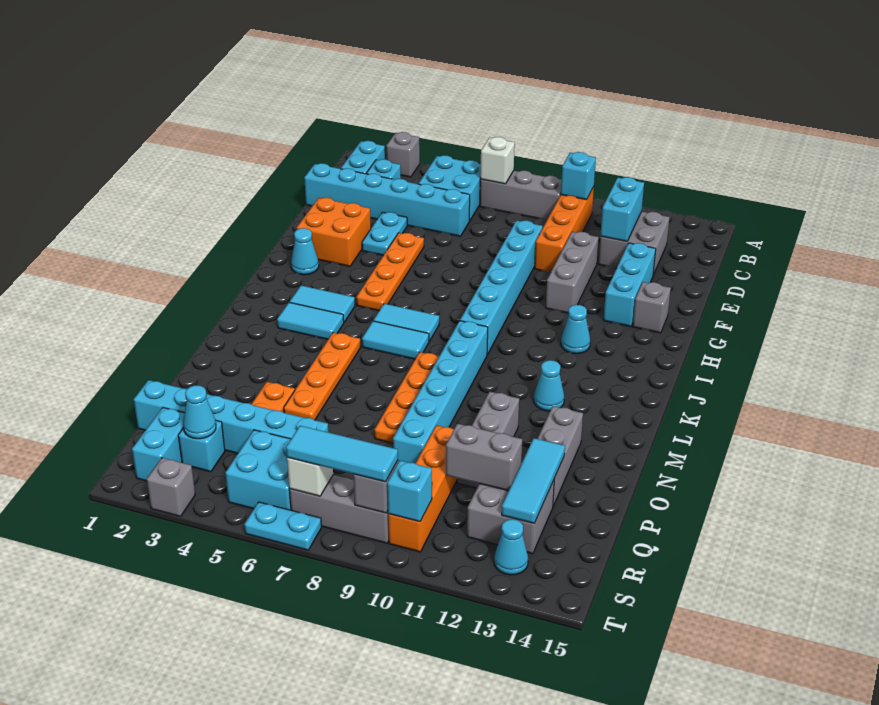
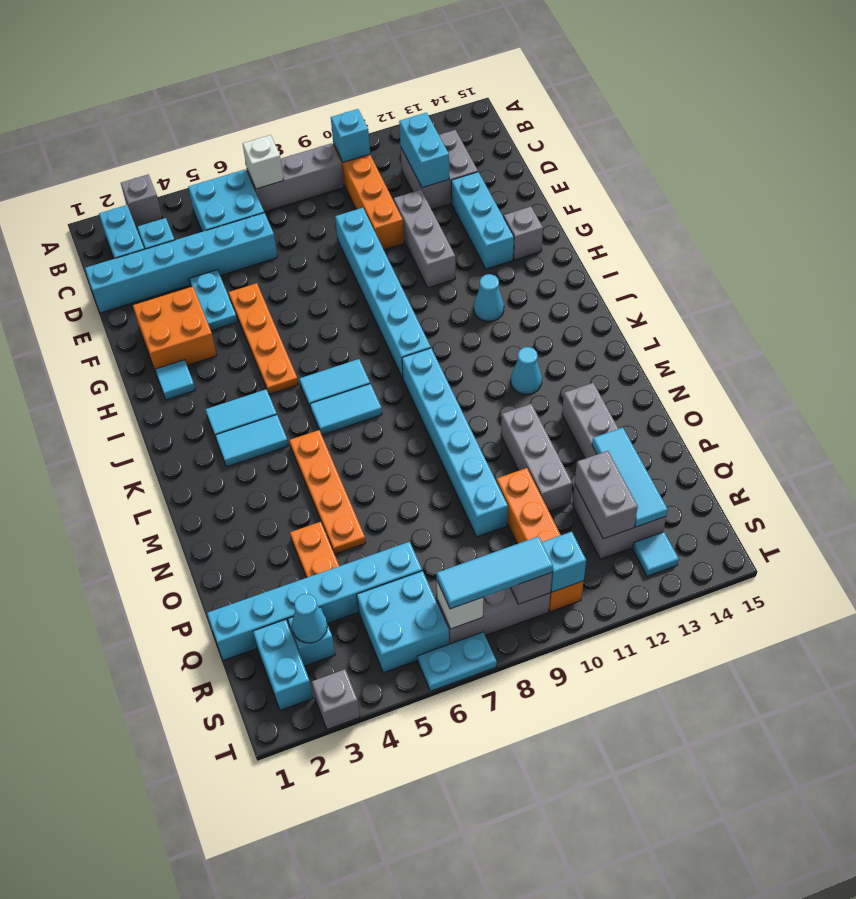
cyan 1x1 cone [291,228,319,275] -> cyan 1x1 tile [155,360,195,400]
orange 1x4 plate [374,352,439,443] -> none
grey 1x2 brick [446,424,522,491] -> grey 1x2 brick turned to [575,451,638,539]
cyan 1x1 cone [494,519,528,575] -> cyan 1x1 tile [633,532,679,576]

